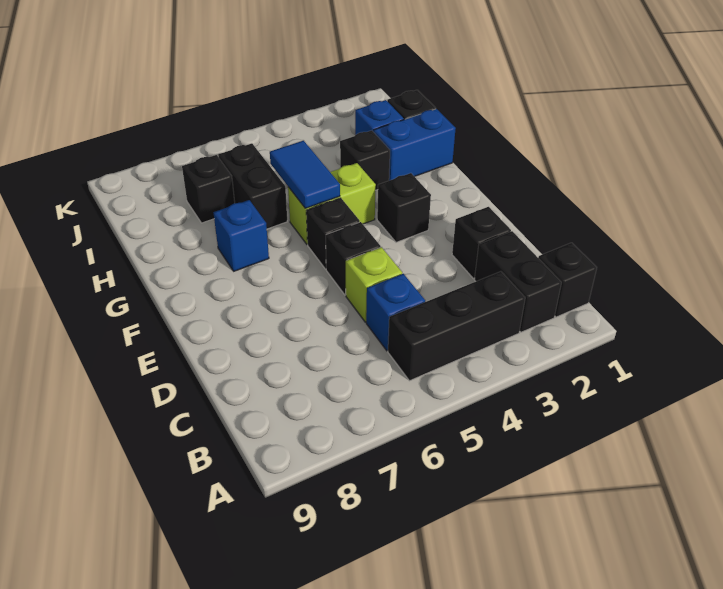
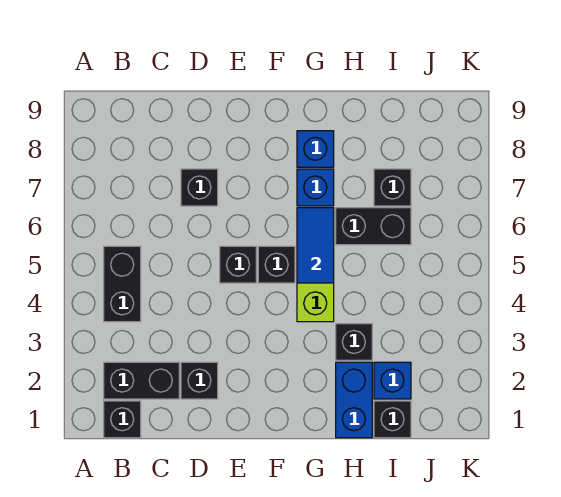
black 1x3 brick [388,271,525,381] -> black 1x2 brick [104,246,141,322]
blue 1x1 brick [366,274,425,351] -> blue 1x1 brick moved to [297,131,334,167]
lime 1x1 brick [346,247,402,322] -> none
black 1x1 brick [377,173,431,242] -> black 1x1 brick moved to [181,169,218,206]
blue 1x2 tile [270,141,340,209] -> blue 1x2 tile turned to [297,208,334,283]

